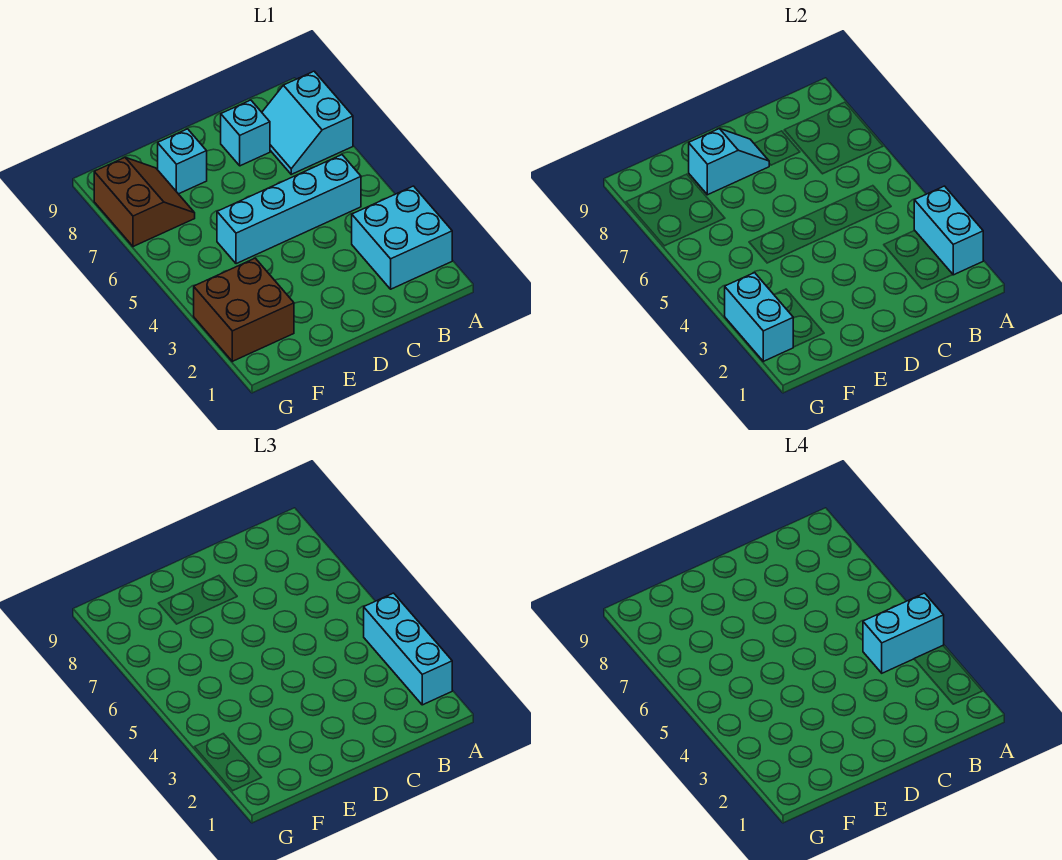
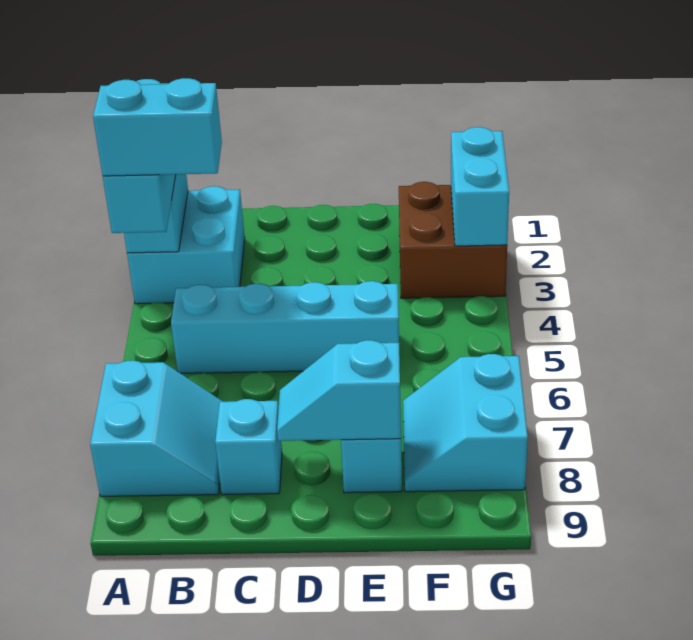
brown 2x2 slope [94,158,195,247] -> cyan 2x2 slope [403,354,528,492]

